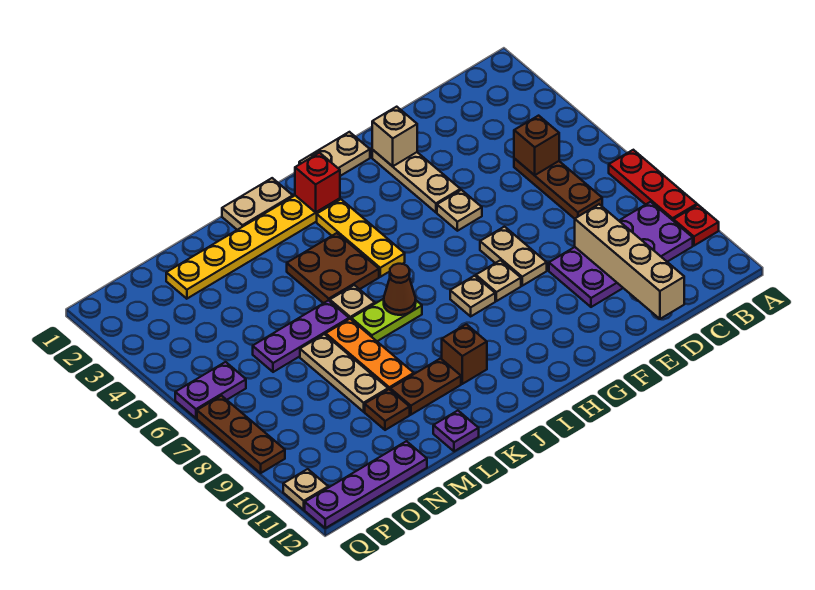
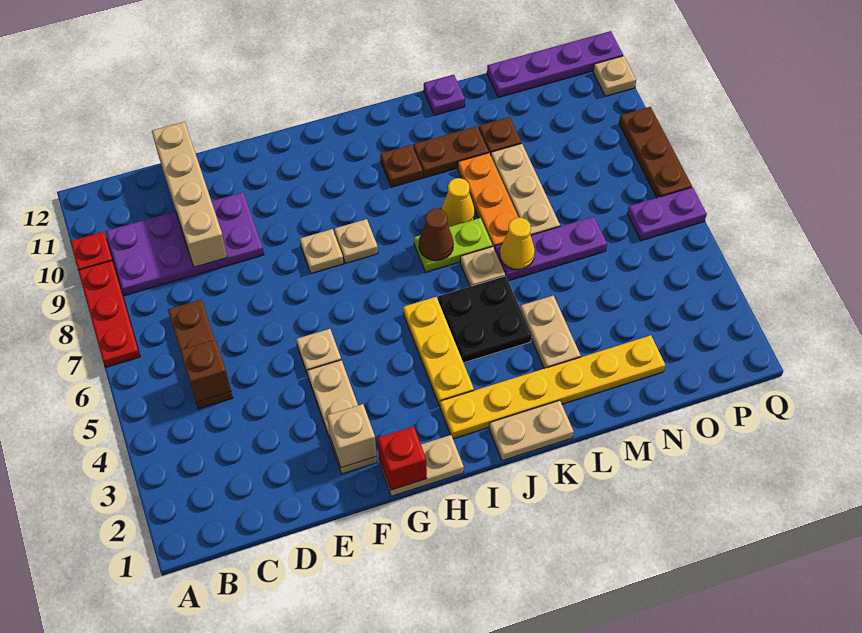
tan 1x2 plate [480,227,547,286] -> tan 1x2 plate moved to [520,296,581,369]
red 1x1 brick [295,153,340,212] -> red 1x1 brick moved to [378,426,427,490]
brown 2x2 plate [287,233,379,303] -> black 2x2 plate [438,276,532,363]
brown 1x1 brick [442,324,487,384] -> brown 1x1 plate [380,145,423,187]
none -> yellow 1x1 cone [441,178,475,227]
none -> yellow 1x1 cone [500,218,535,270]

